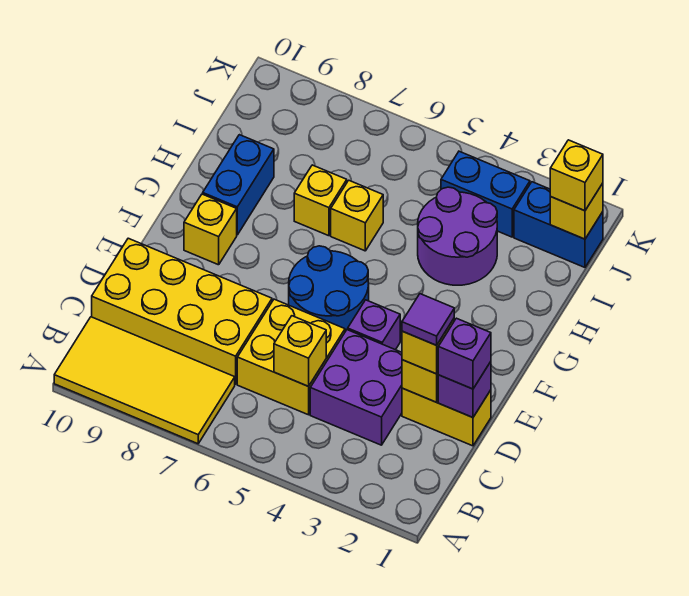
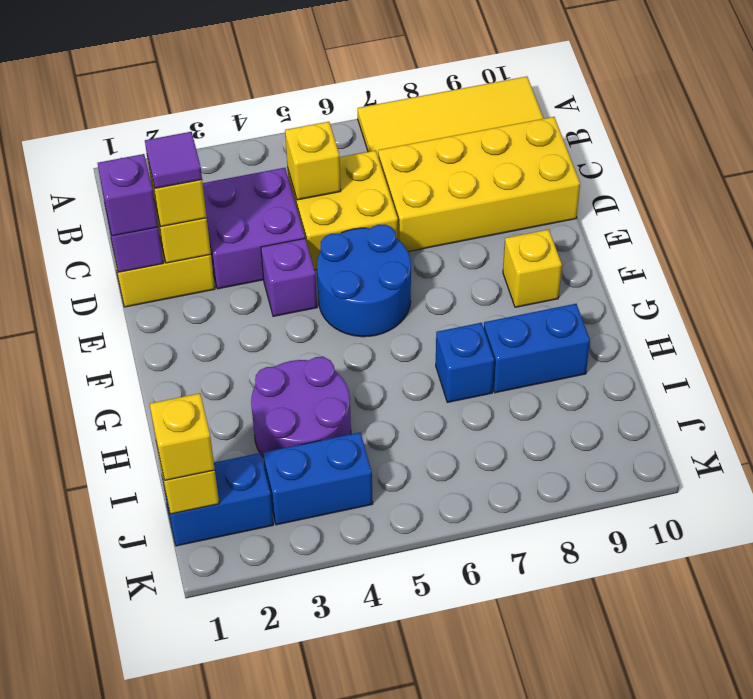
blue 1x2 brick [203,135,274,235] -> blue 1x2 brick turned to [484,304,590,393]
yellow 1x1 brick [331,180,383,251] -> none
yellow 1x1 brick [294,165,347,236] -> blue 1x1 brick [436,323,494,402]

